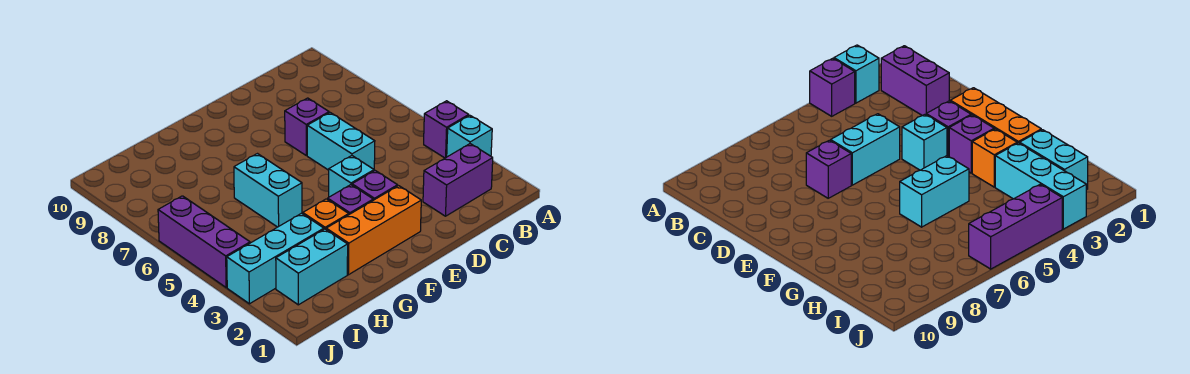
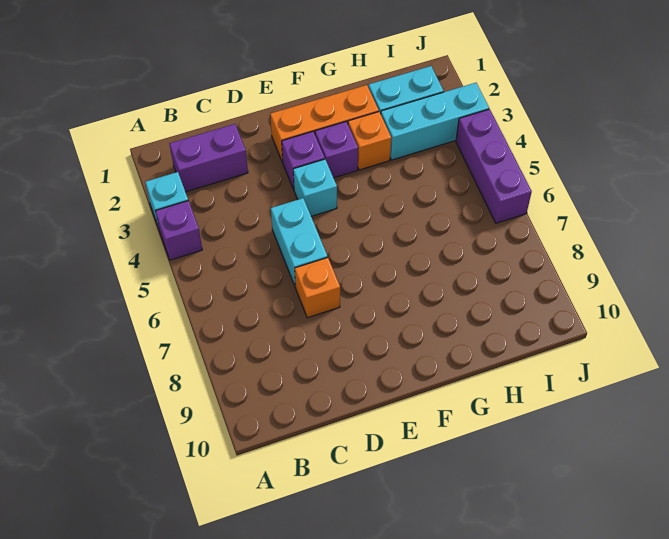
purple 1x1 brick [285,98,329,155] -> orange 1x1 brick [295,257,340,318]
cyan 1x2 brick [234,154,302,227] -> none

